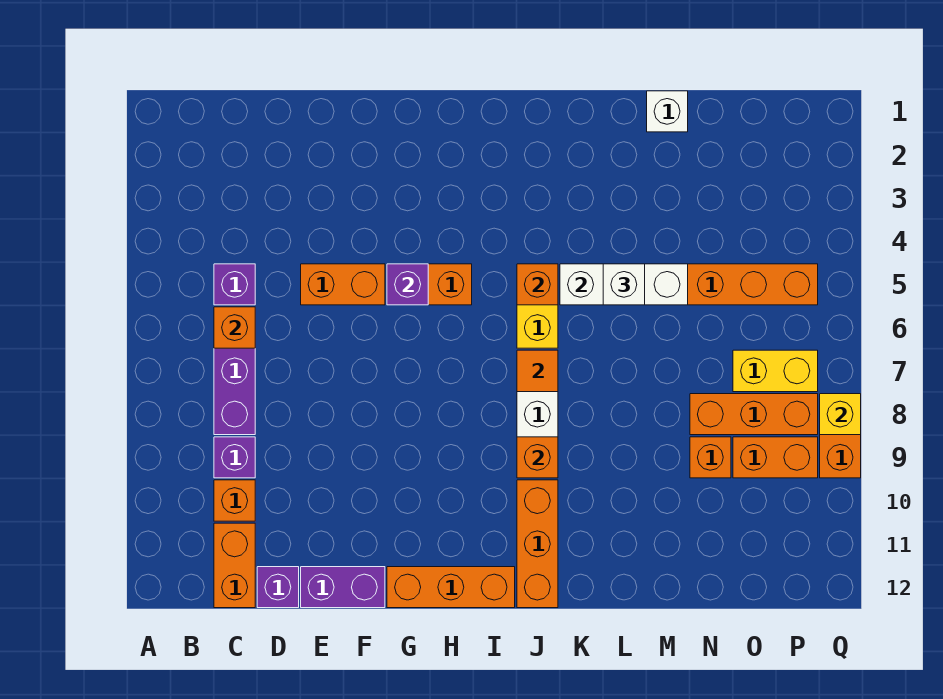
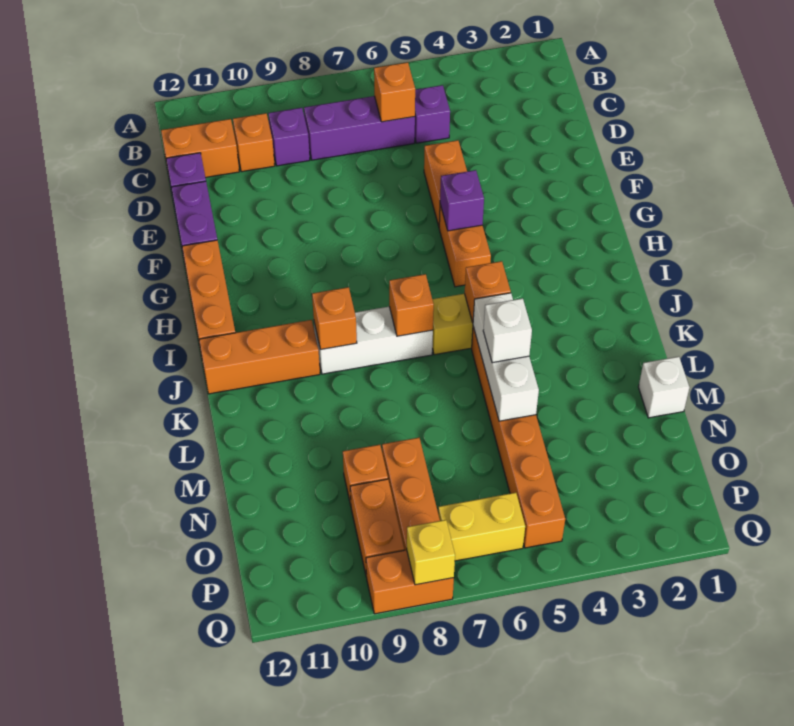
orange 1x1 tile [517,350,558,392] -> orange 1x1 brick [389,274,434,336]
yellow 1x2 brick [733,350,818,392] -> yellow 1x2 brick turned to [438,493,525,561]

